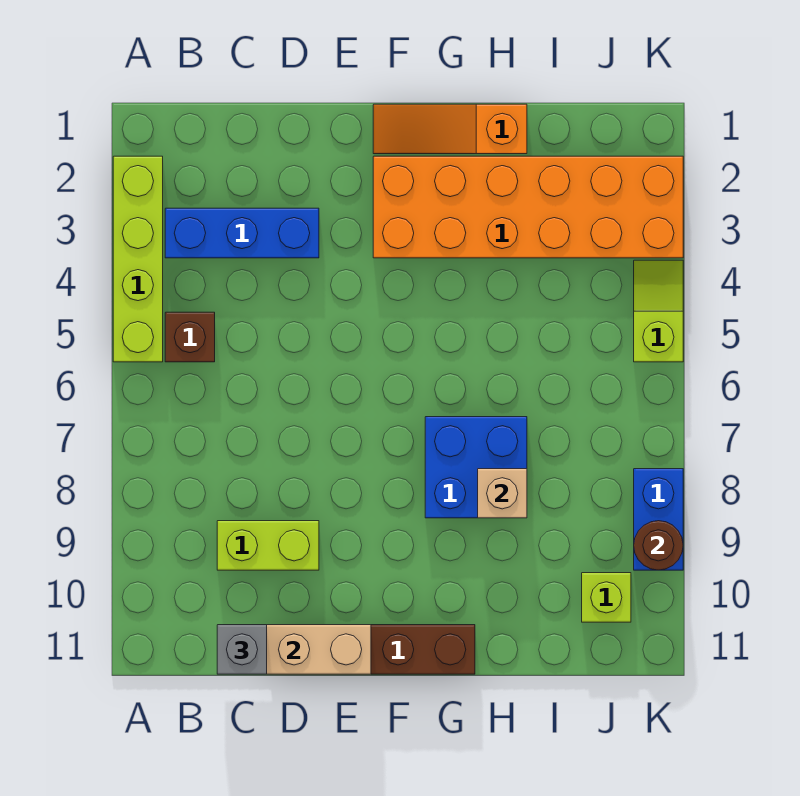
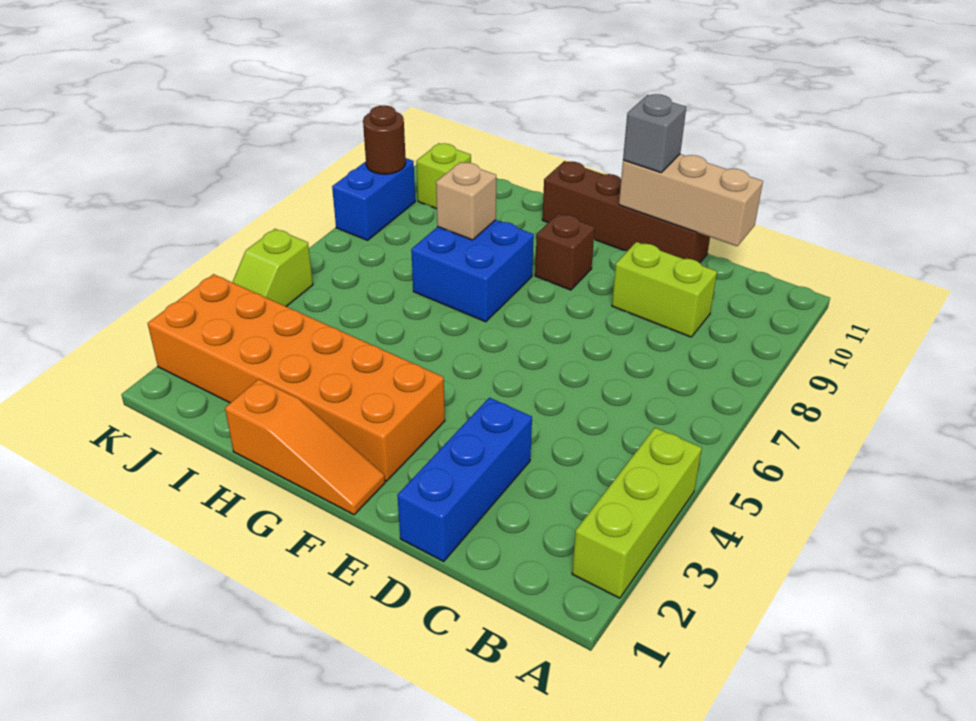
lime 1x4 brick [113,156,163,362] -> lime 1x3 brick [572,428,702,598]
blue 1x3 brick [165,208,319,258] -> blue 1x3 brick turned to [397,398,532,561]
brown 1x1 brick [165,312,215,362] -> brown 1x1 brick moved to [535,214,595,290]
grey 1x1 brick [217,625,267,674] -> grey 1x1 brick moved to [623,94,686,173]

